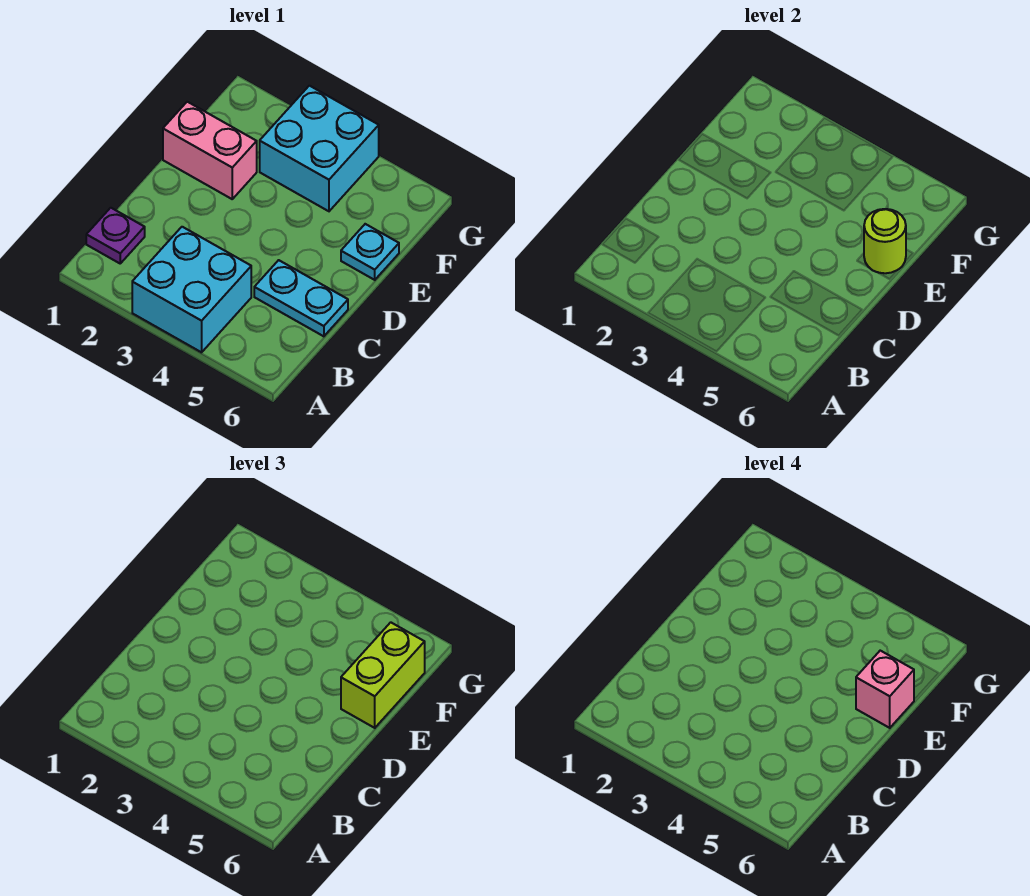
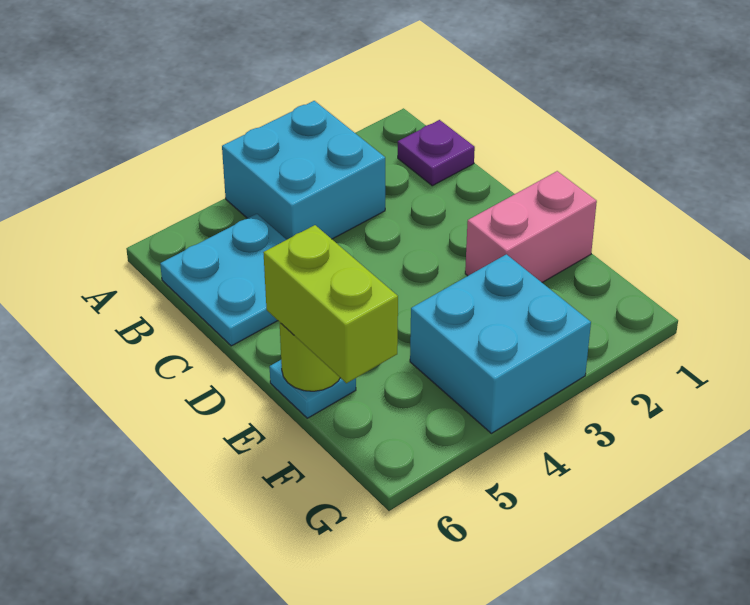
cyan 1x2 plate [254,260,348,336] -> cyan 2x2 plate [160,214,286,346]
pink 1x1 brick [856,651,914,728] -> none

